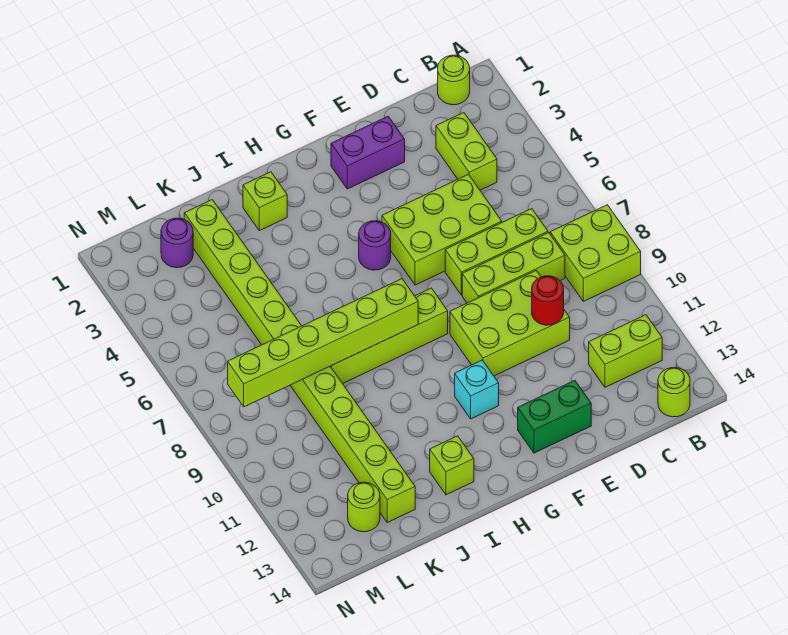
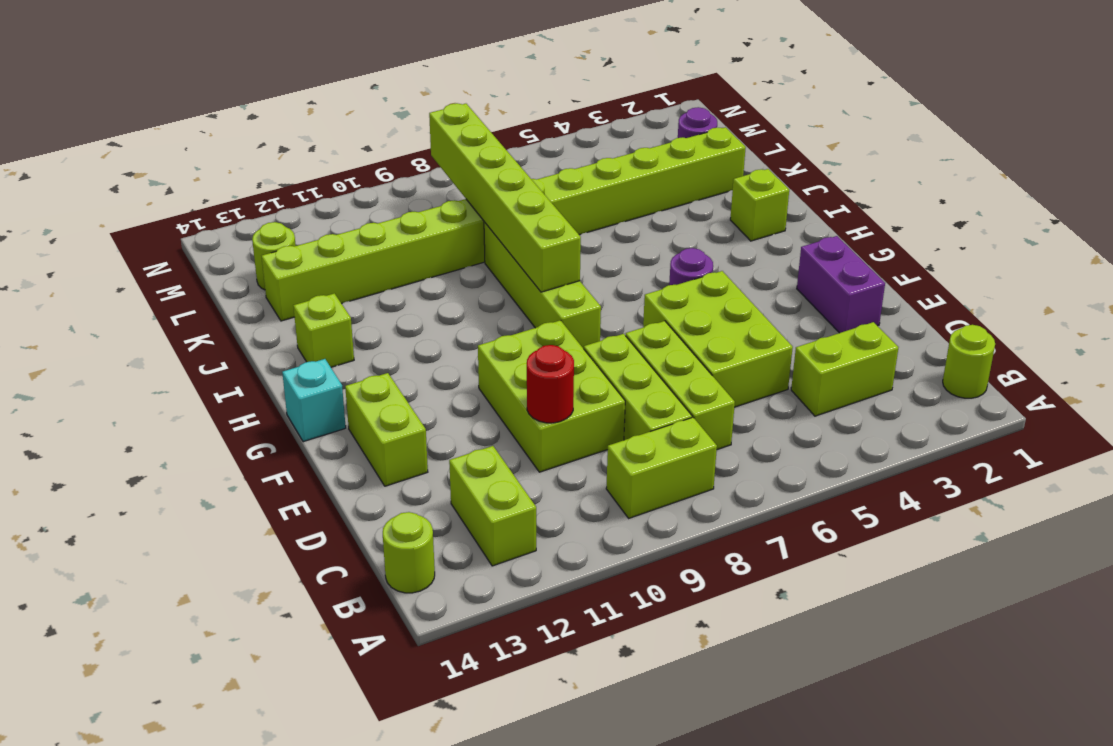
lime 2x2 brick [550,205,641,301] -> lime 1x2 brick [606,417,717,518]
green 1x2 brick [518,380,591,453] -> lime 1x2 brick [345,373,428,486]
cyan 1x1 brick [455,360,499,419] -> cyan 1x1 brick moved to [282,359,346,442]

